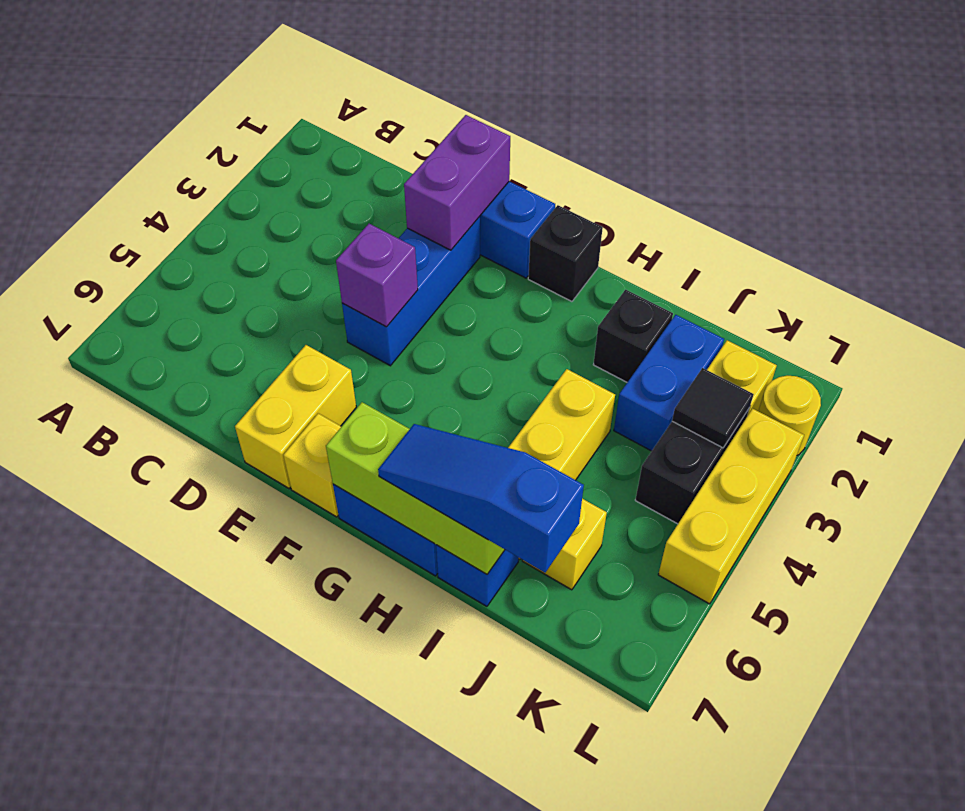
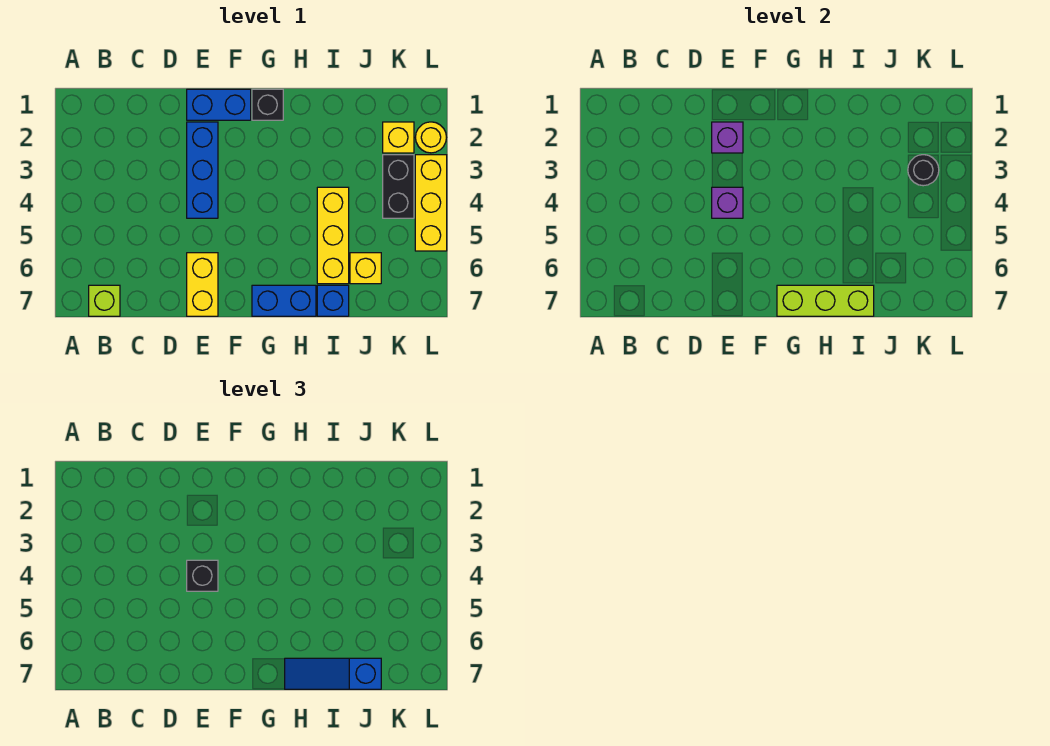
none -> lime 1x1 brick [89,285,120,316]
purple 1x2 brick [404,115,510,250] -> purple 1x1 brick [712,122,743,153]
yellow 1x1 brick [283,413,341,517] -> none
black 1x1 brick [593,290,673,382] -> black 1x1 brick moved to [187,560,218,591]
blue 1x2 brick [614,315,724,451] -> none
black 1x1 tile [672,368,754,448] -> black 1x1 round brick [908,155,939,186]

